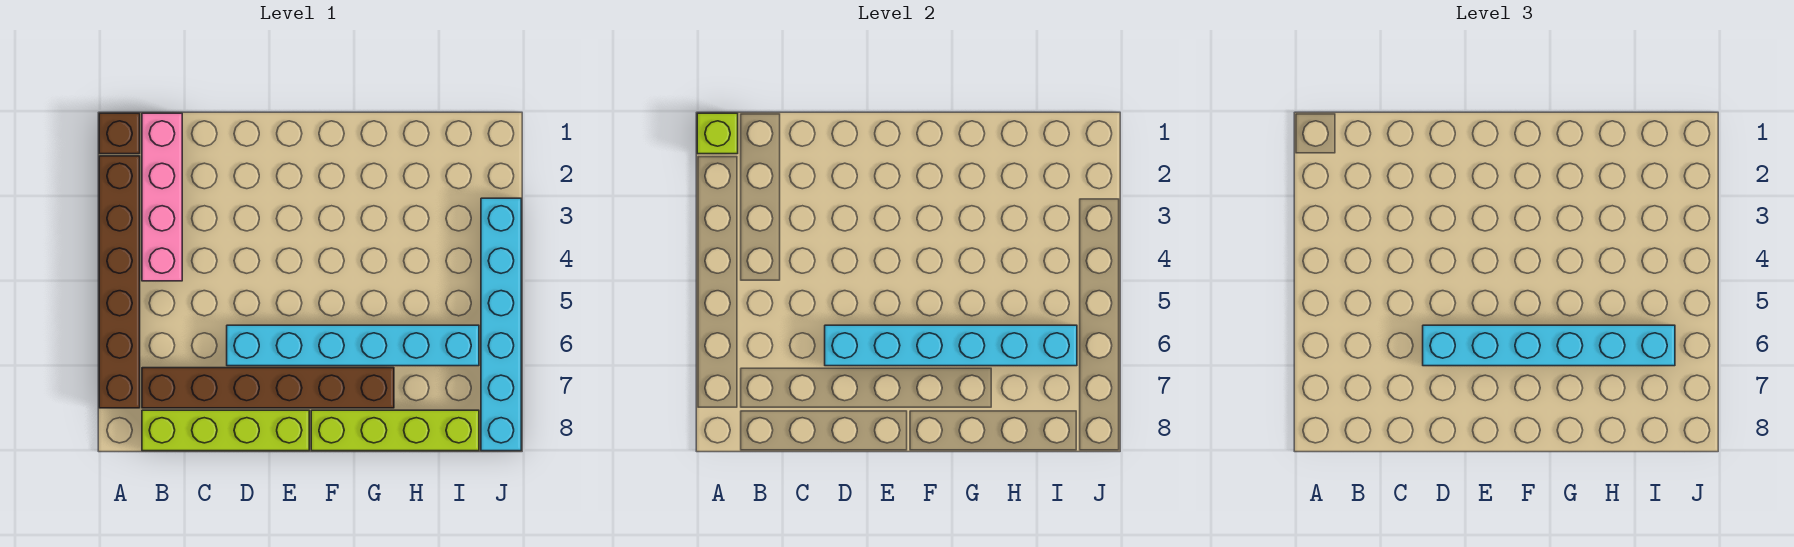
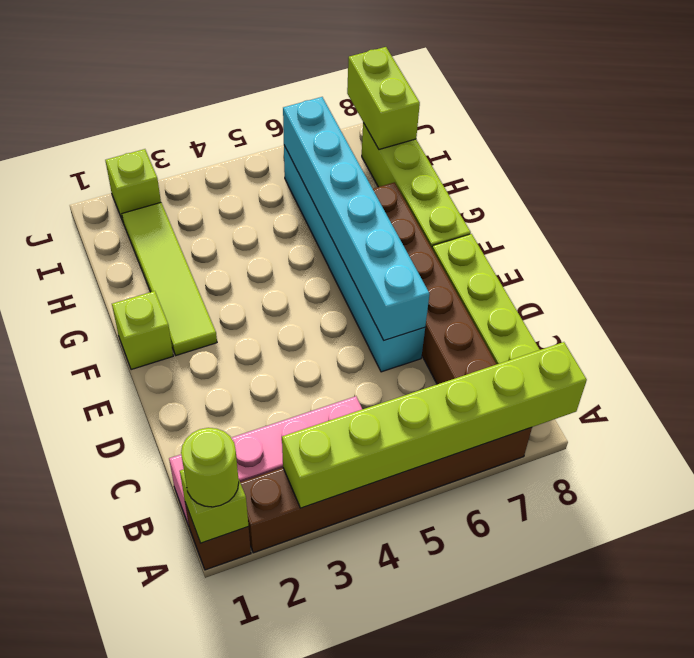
none -> lime 1x1 round brick [181,428,239,507]
none -> lime 1x6 brick [282,342,587,508]
cyan 1x6 brick [1423,325,1675,366] -> none
none -> lime 1x1 brick [112,291,173,370]
none -> lime 1x4 tile [122,203,217,355]
none -> lime 1x2 brick [347,47,420,149]
none -> lime 1x1 brick [105,149,161,221]
cyan 1x6 brick [481,198,521,451] -> none

